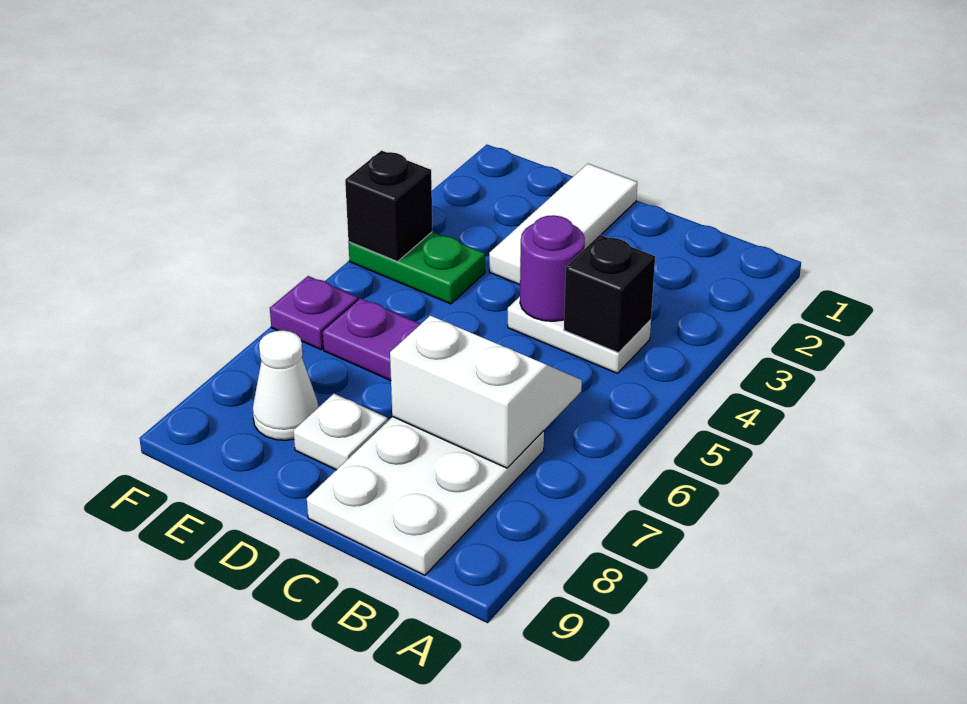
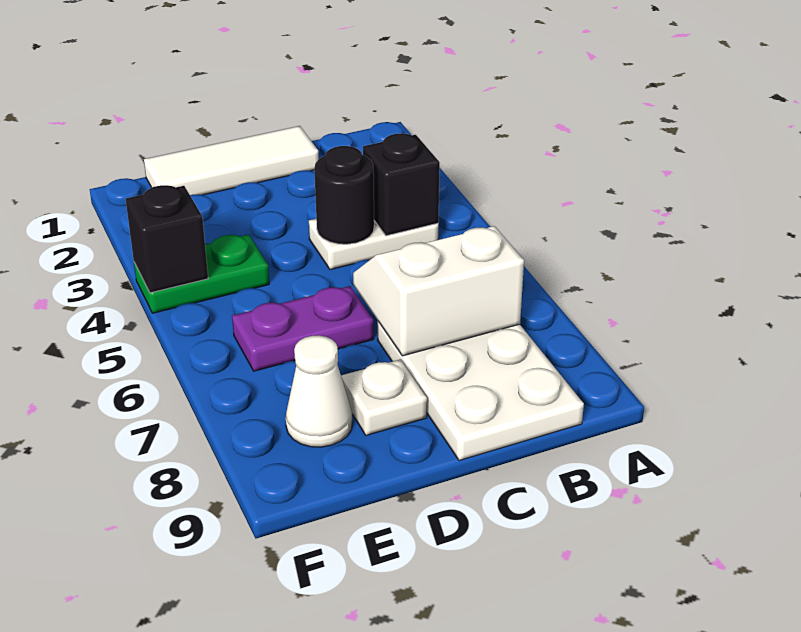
purple 1x1 round brick [520,215,585,321] -> black 1x1 round brick [314,146,374,244]
white 1x3 tile [489,164,637,285] -> white 1x3 tile turned to [144,126,319,195]
purple 1x1 plate [270,276,358,350] -> none

